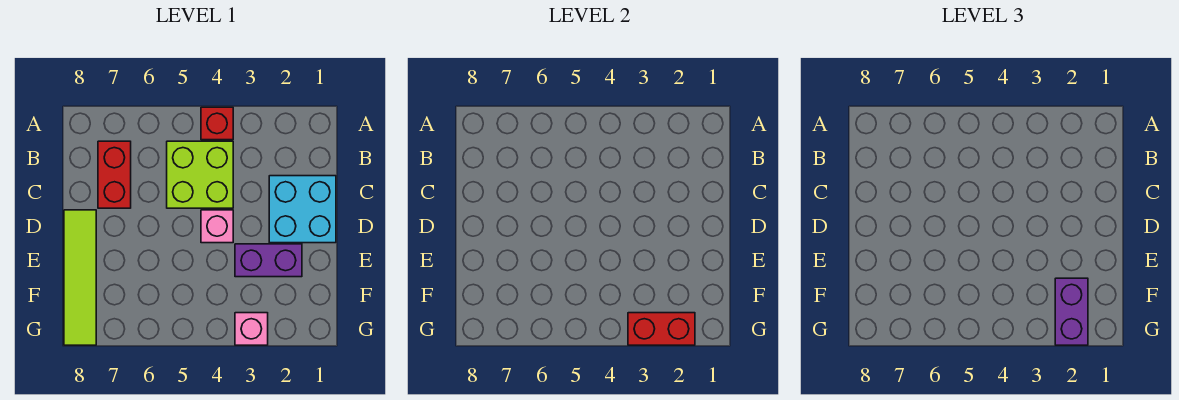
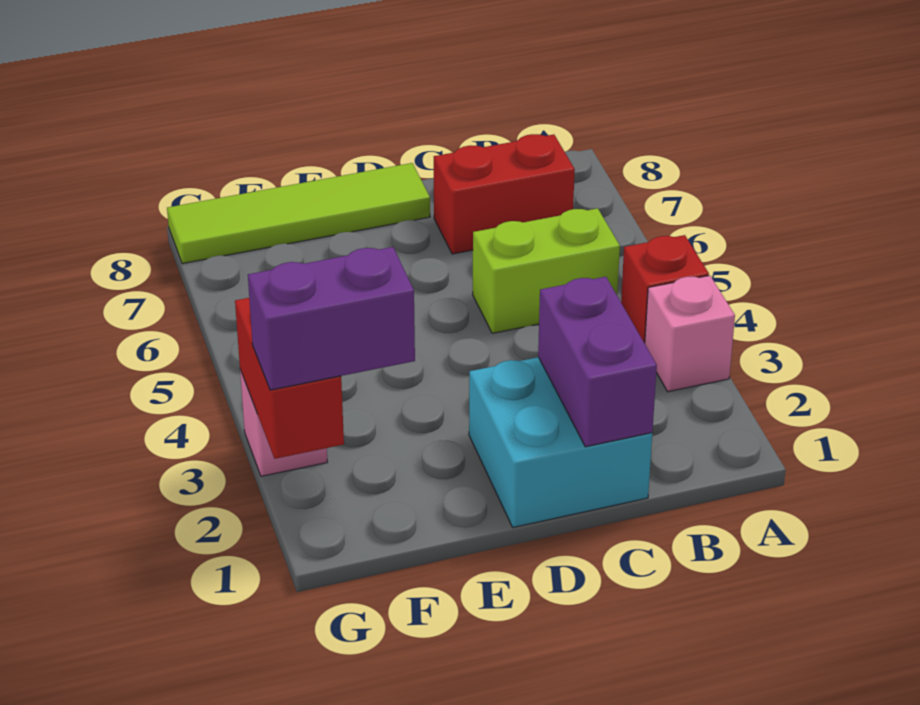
lime 2x2 brick [167,141,233,208] -> lime 1x2 brick [473,208,620,333]
pink 1x1 brick [201,210,233,243] -> pink 1x1 brick moved to [645,275,735,392]
purple 1x2 brick [235,244,302,277] -> purple 1x2 brick moved to [538,277,657,447]

